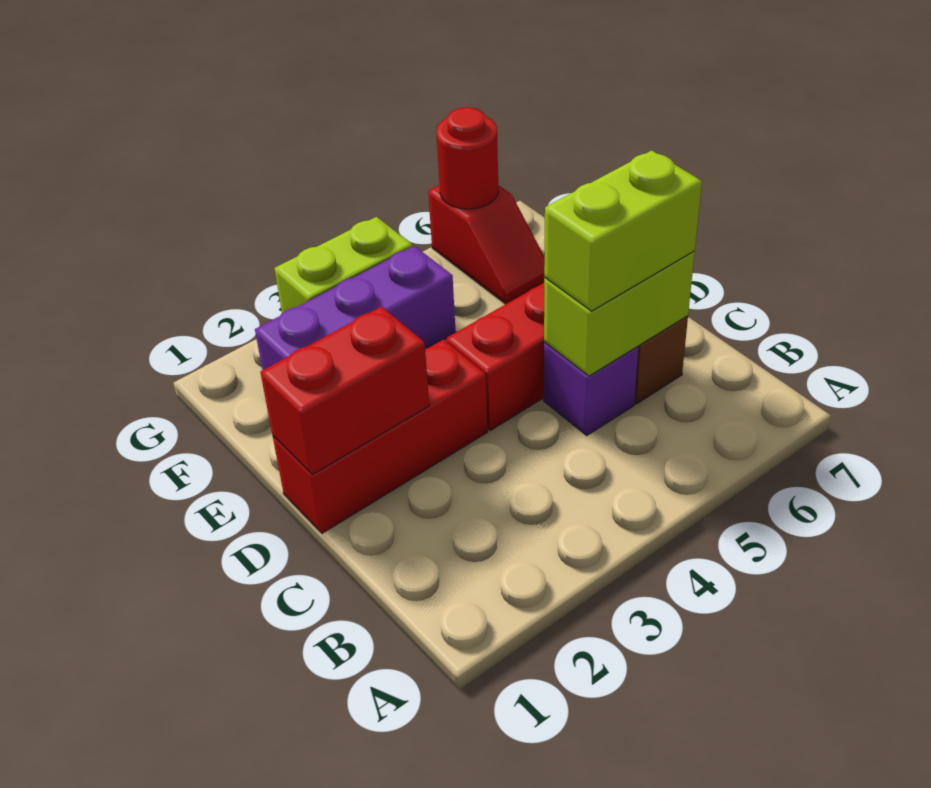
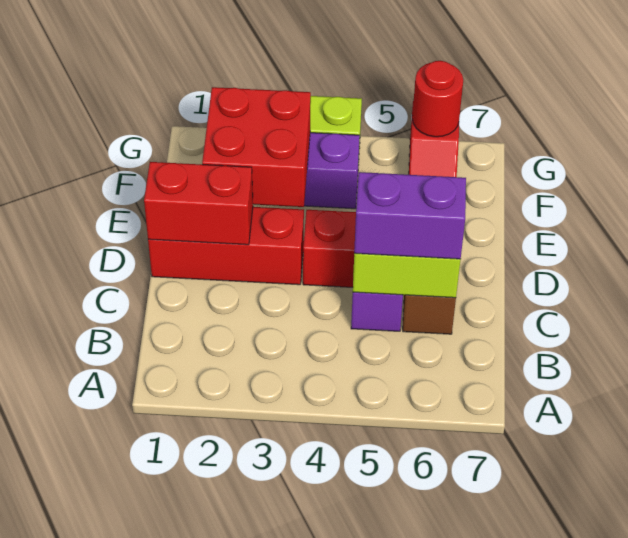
lime 1x2 brick [544,150,702,311] -> purple 1x2 brick [354,172,466,259]
none -> red 2x2 brick [202,87,311,207]

